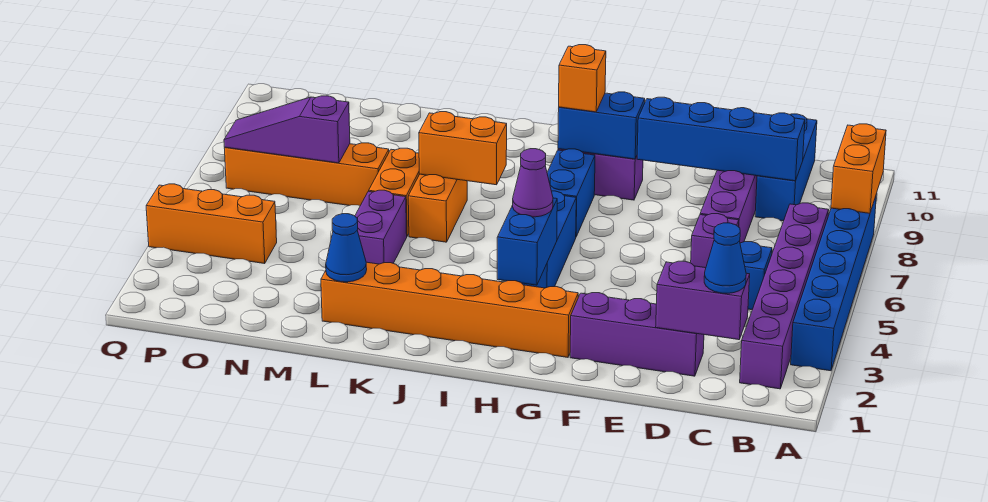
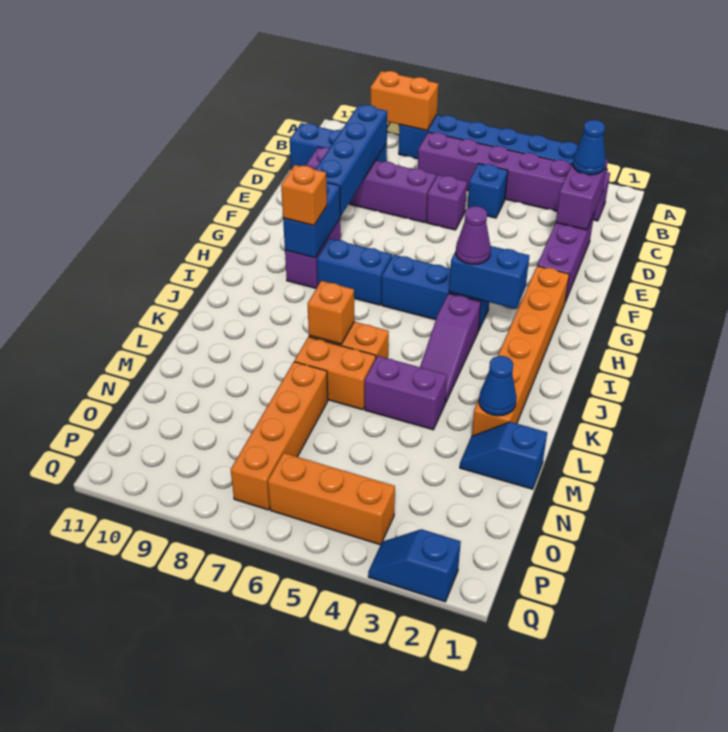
orange 1x2 brick [419,112,507,185] -> orange 1x1 brick [307,281,354,344]
none -> blue 1x2 slope [460,422,547,489]
purple 1x3 slope [224,96,350,163] -> purple 1x3 slope moved to [420,294,481,403]
orange 1x3 brick [146,184,277,264] -> orange 1x3 brick turned to [268,453,395,545]
none -> blue 1x2 slope [368,529,461,602]

